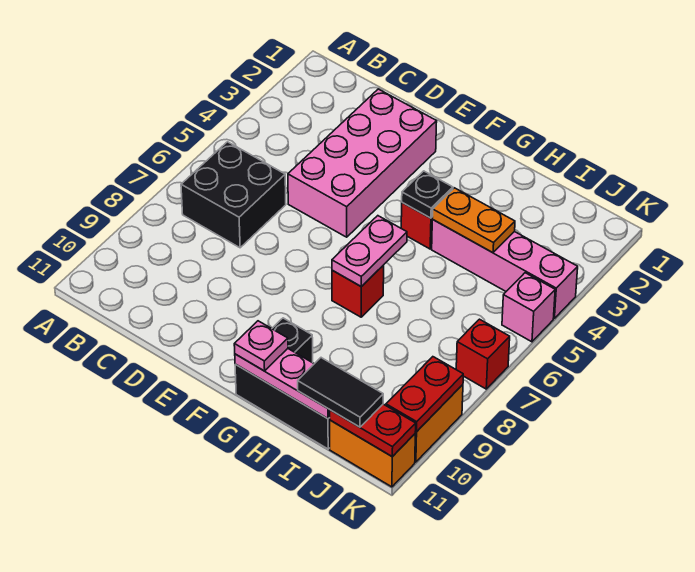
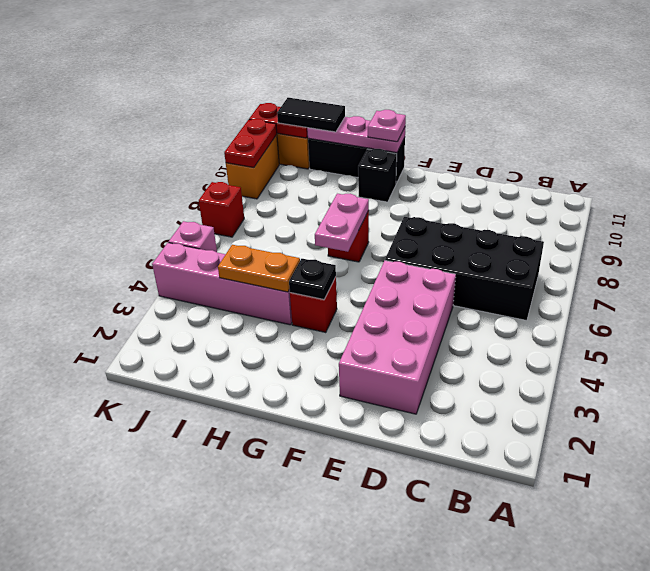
black 2x2 brick [181,142,286,248] -> black 2x4 brick [385,217,544,320]

